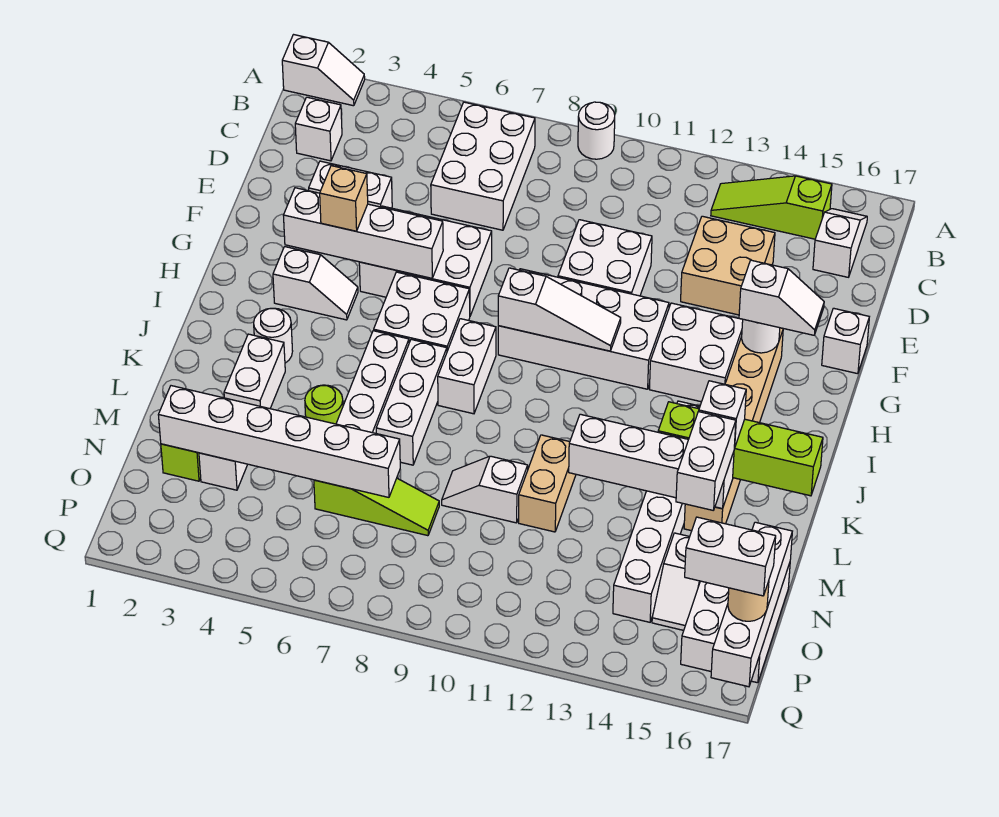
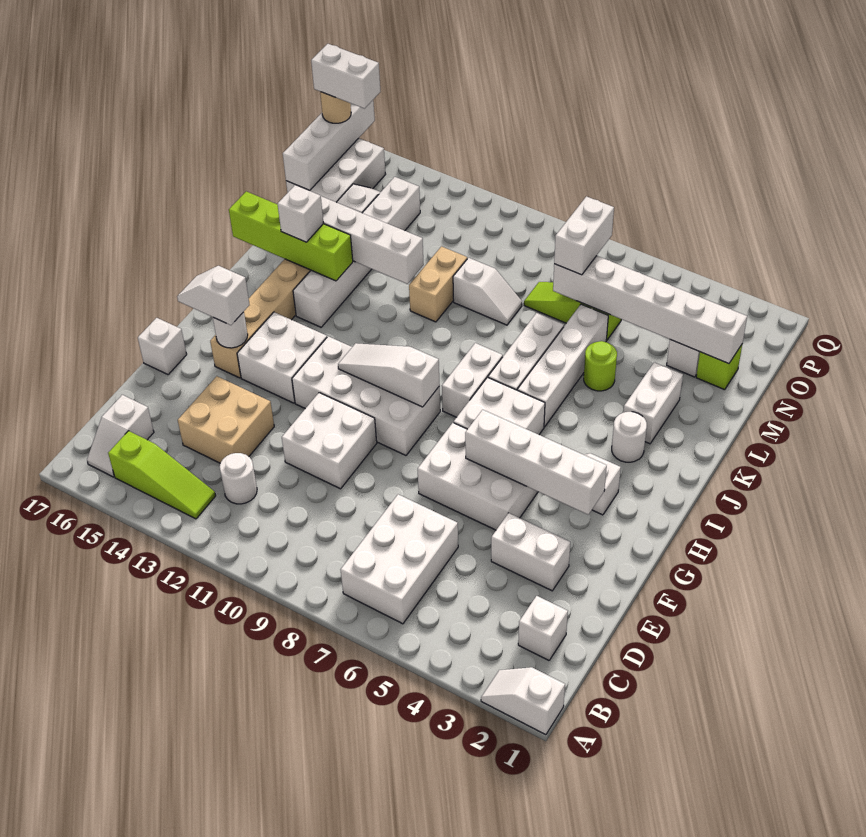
white 1x1 round brick [578,102,615,159] -> white 1x1 round brick moved to [220,453,257,504]
tan 1x1 brick [320,166,368,231] -> none
white 1x2 brick [676,412,736,510] -> white 1x2 brick moved to [554,196,614,275]

